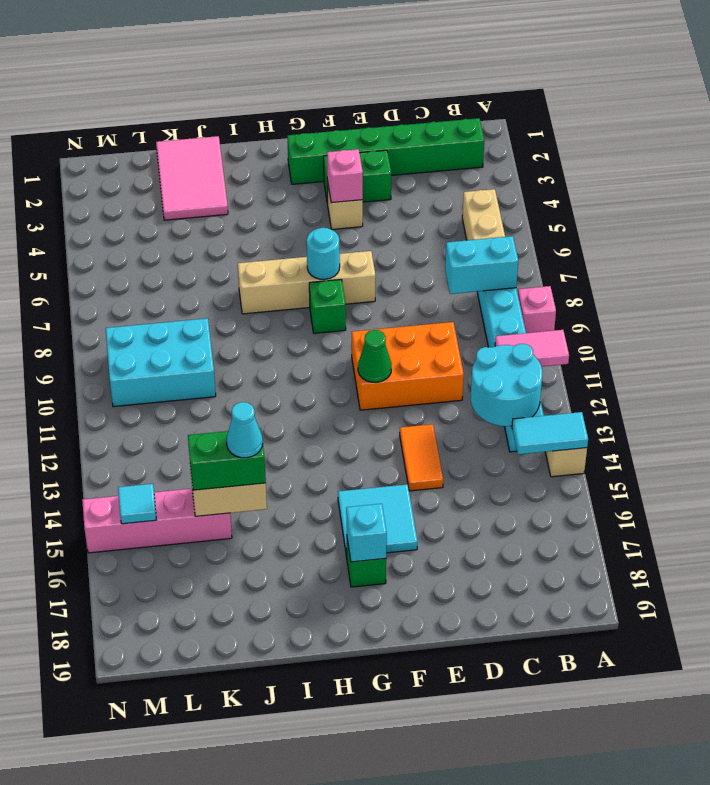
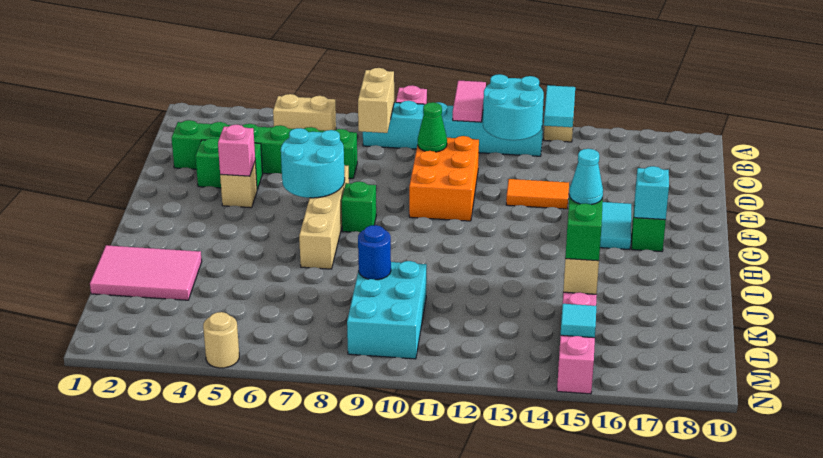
green 1x6 brick [287,118,484,184] -> green 1x6 brick turned to [172,120,357,179]
cyan 1x2 brick [445,236,518,294] -> tan 1x2 brick [358,68,394,133]
green 1x2 brick [324,150,391,204] -> green 1x2 brick turned to [196,138,263,190]
green 1x1 cone [358,330,391,382] -> green 1x1 cone moved to [418,102,447,152]
cyan 1x1 round brick [307,228,340,279] -> cyan 2x2 round brick [281,128,345,198]
none -> blue 1x1 round brick [358,225,391,280]
none -> tan 1x1 round brick [203,312,239,368]

